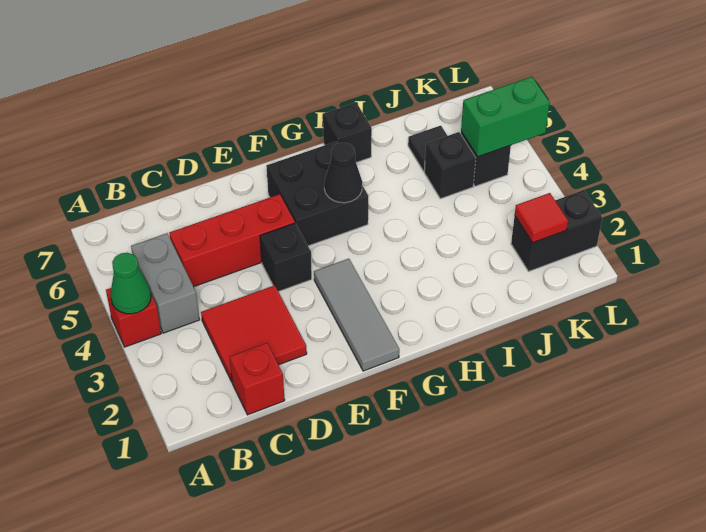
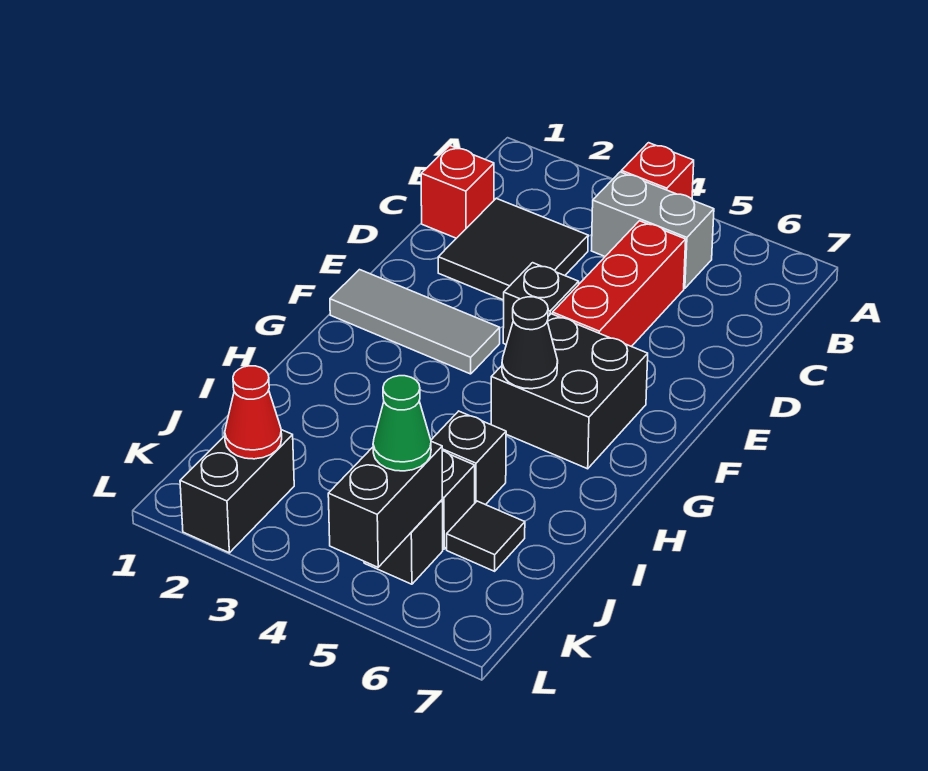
green 1x1 cone [110,253,151,314] -> green 1x1 cone moved to [373,376,431,471]
red 2x2 tile [201,285,307,382] -> black 2x2 tile [438,198,588,300]
black 1x1 brick [323,103,372,162] -> black 1x1 brick moved to [431,411,506,505]
red 1x1 tile [515,193,568,243] -> red 1x1 cone [225,366,282,459]
green 1x2 brick [461,77,550,157] -> black 1x2 brick [328,441,442,567]

